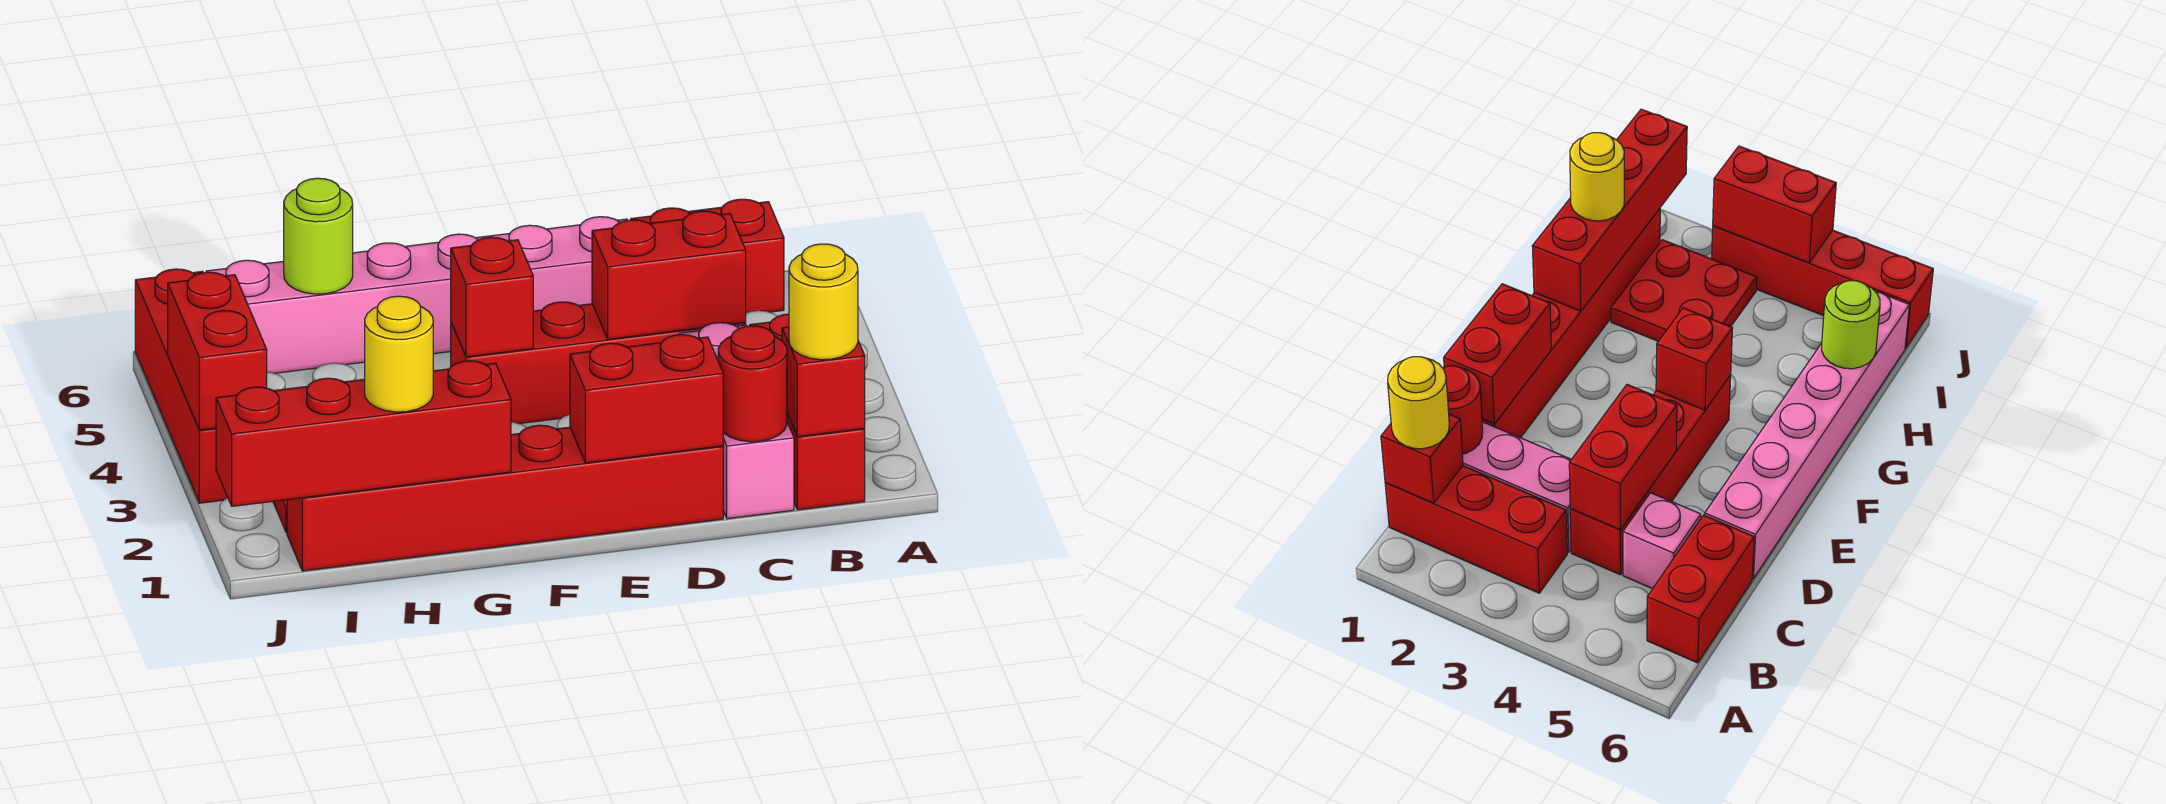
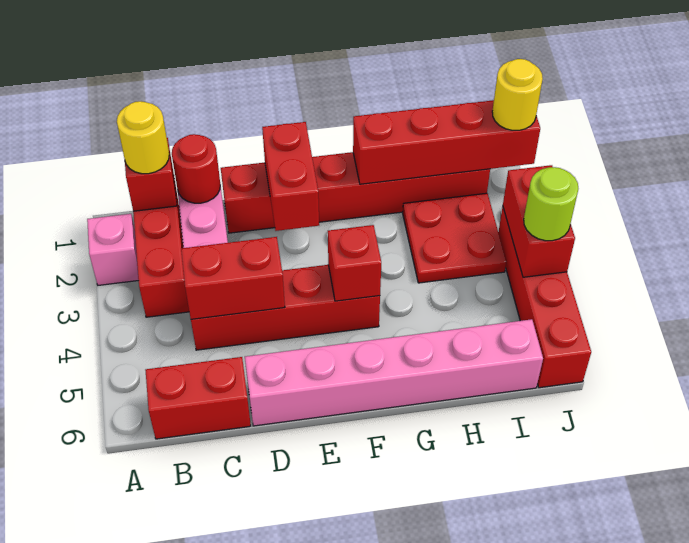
pink 1x1 brick [1623,493,1701,589] -> pink 1x1 brick moved to [87,214,139,285]
red 1x2 brick [570,335,723,463] -> red 1x2 brick turned to [262,122,319,231]
yellow 1x1 round brick [365,296,433,412] -> yellow 1x1 round brick moved to [492,59,543,130]
lime 1x1 round brick [284,178,353,294] -> lime 1x1 round brick moved to [524,167,578,241]

